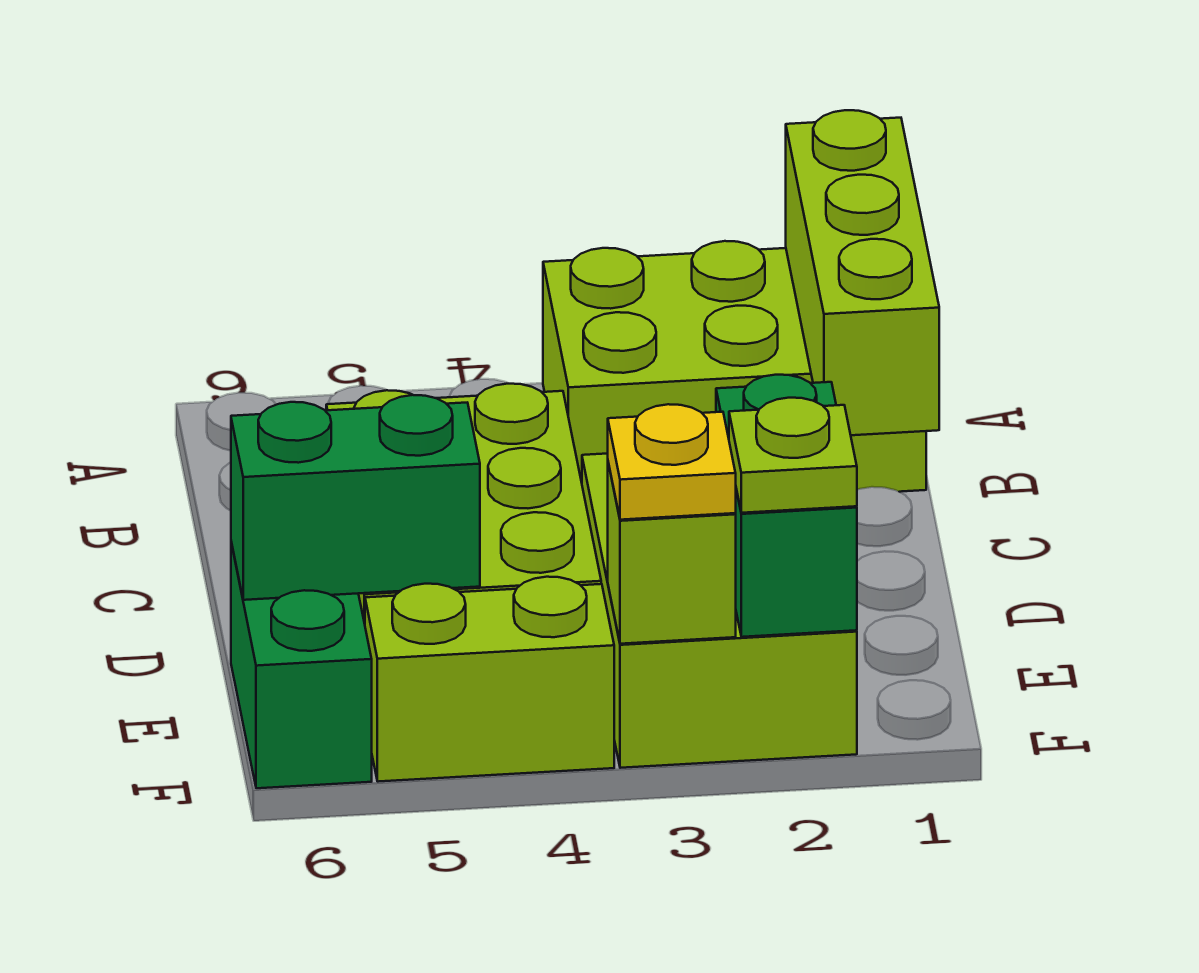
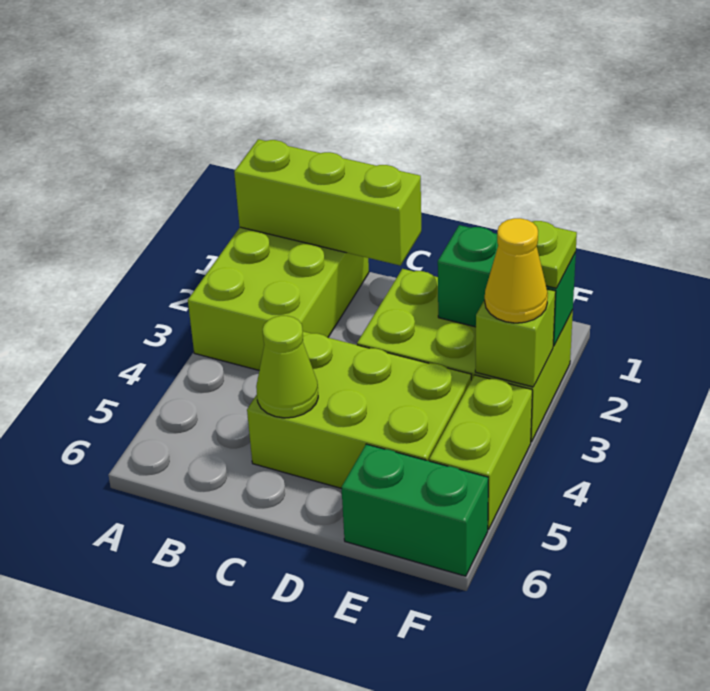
none -> lime 1x1 cone [256,316,318,418]
green 1x2 brick [231,395,480,600] -> none
yellow 1x1 plate [608,404,736,520] -> yellow 1x1 cone [485,218,548,323]

